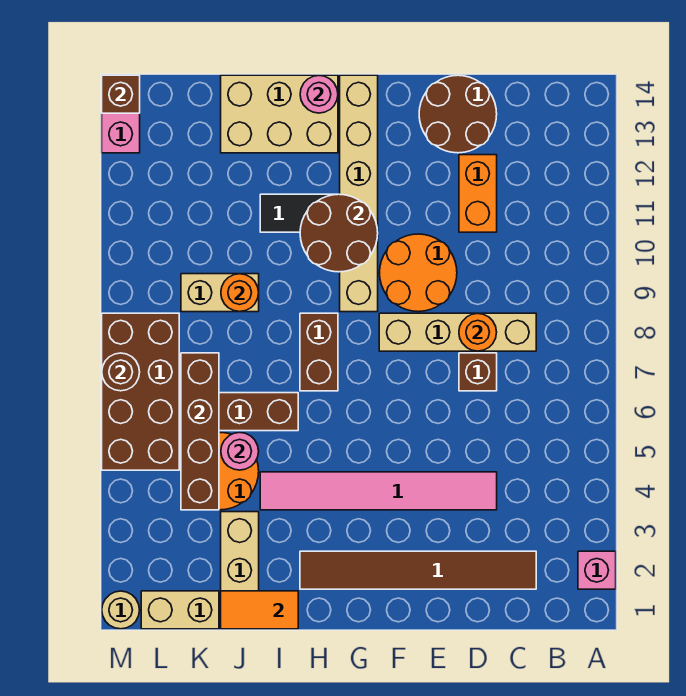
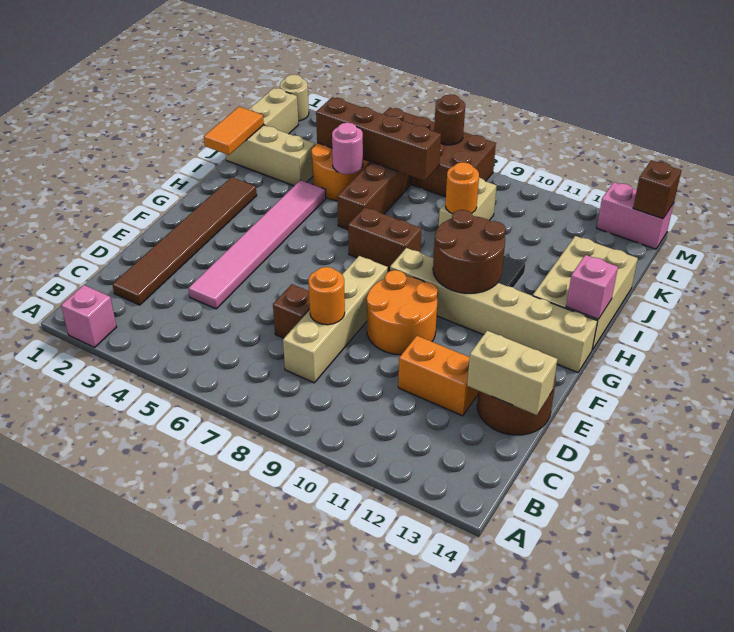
none -> tan 1x2 brick [467,331,558,415]
pink 1x1 round brick [300,75,338,113] -> pink 1x1 brick [566,255,618,319]

